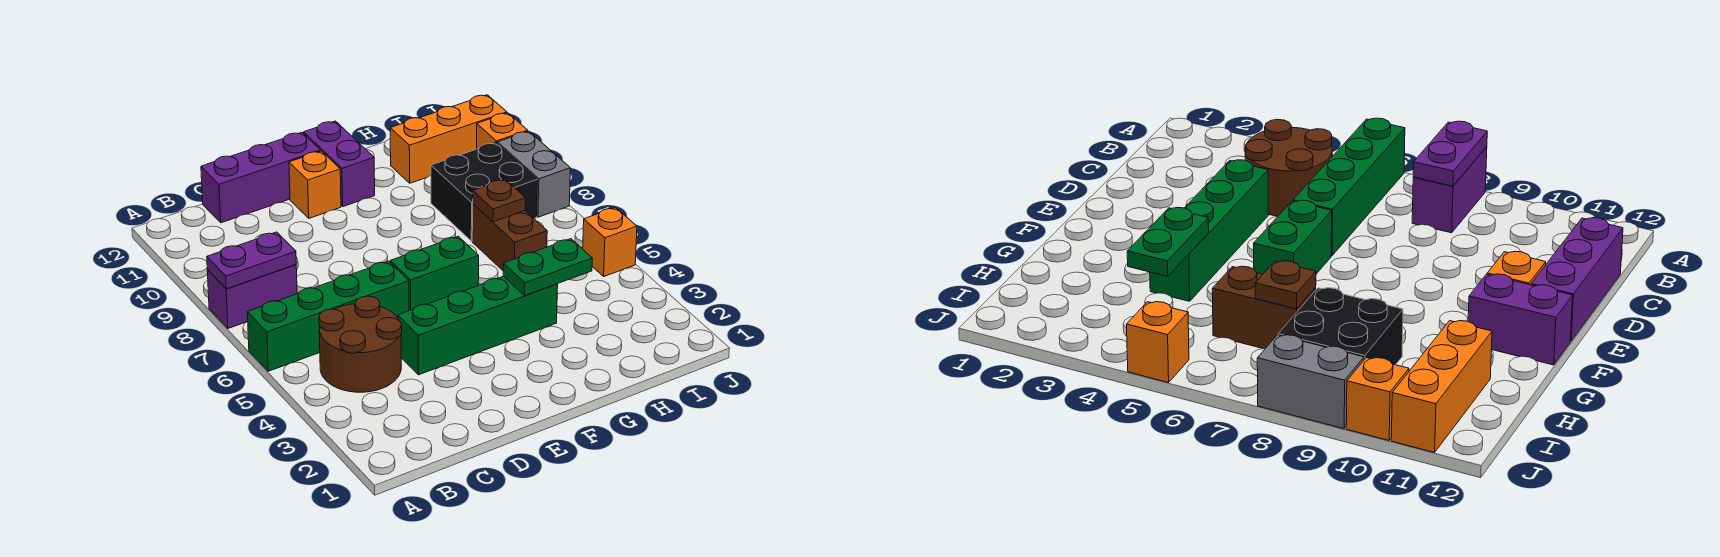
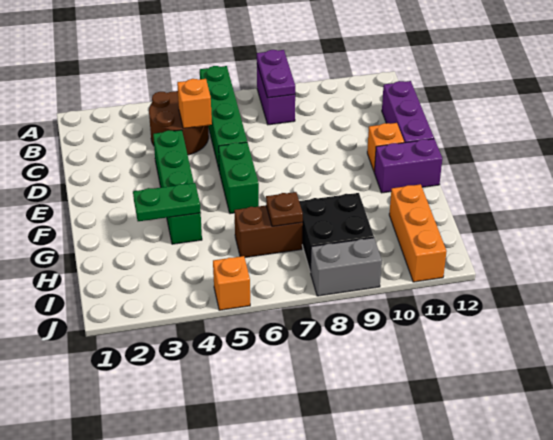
green 1x2 plate [503,239,592,295] -> green 1x2 plate turned to [133,183,201,221]
orange 1x1 brick [477,113,528,149] -> orange 1x1 brick moved to [177,79,212,129]

